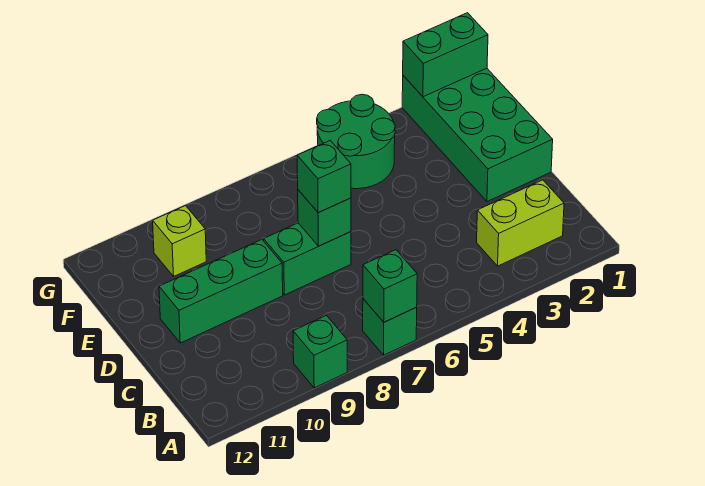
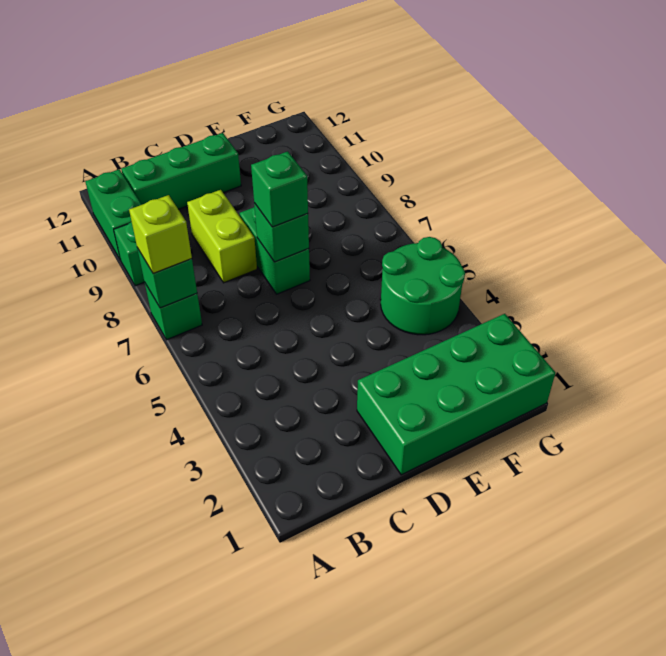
lime 1x2 brick [477,180,564,266] -> lime 1x2 brick moved to [187,190,257,283]
green 1x3 brick [159,239,283,343] -> green 1x3 brick turned to [121,133,241,209]
lime 1x1 brick [153,206,206,276] -> lime 1x1 brick moved to [129,195,192,274]
green 1x2 brick [403,13,488,97] -> green 1x2 brick moved to [85,169,142,260]

